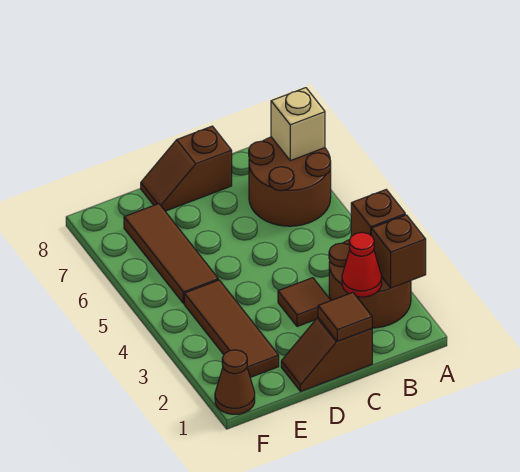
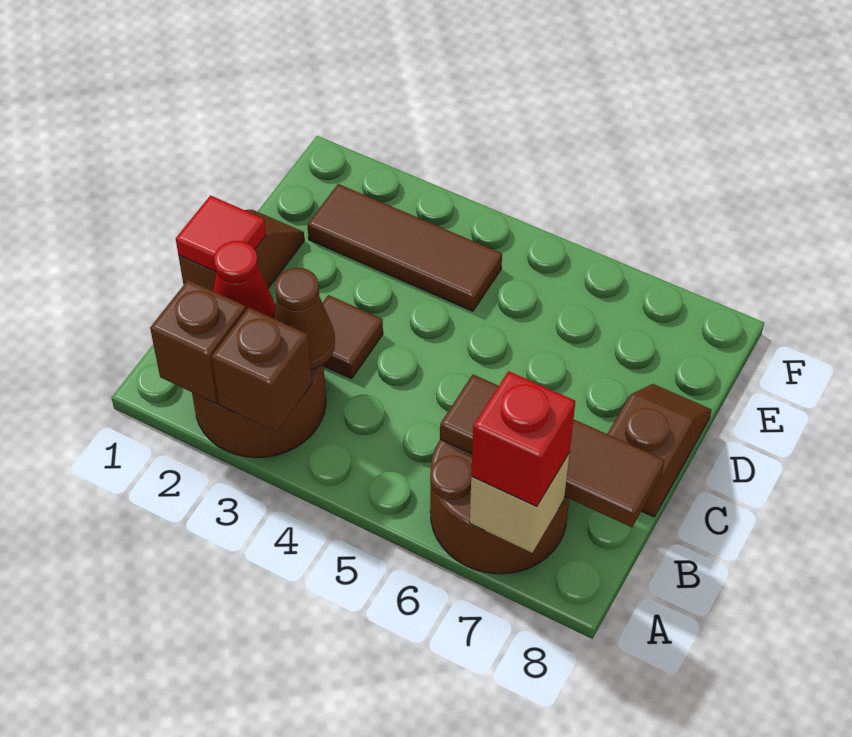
none -> red 1x1 brick [471,371,575,506]
brown 1x1 tile [318,292,372,341] -> red 1x1 tile [176,196,266,272]
brown 1x3 tile [124,204,218,303] -> brown 1x3 tile moved to [440,375,664,527]
brown 1x1 cone [215,350,255,414] -> brown 1x1 cone moved to [272,268,335,370]

